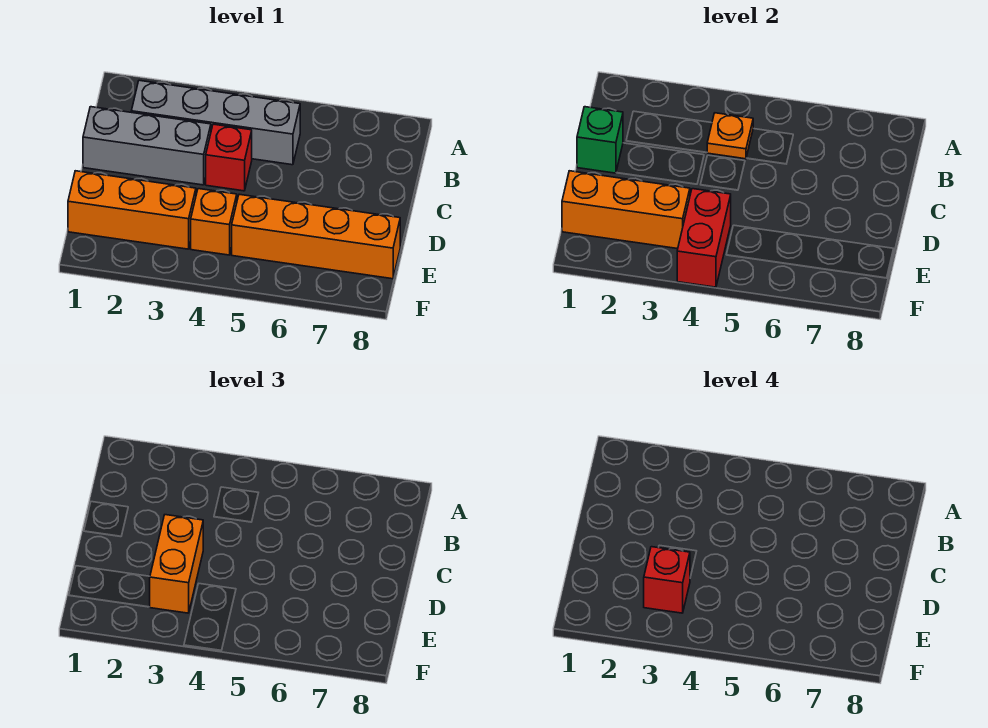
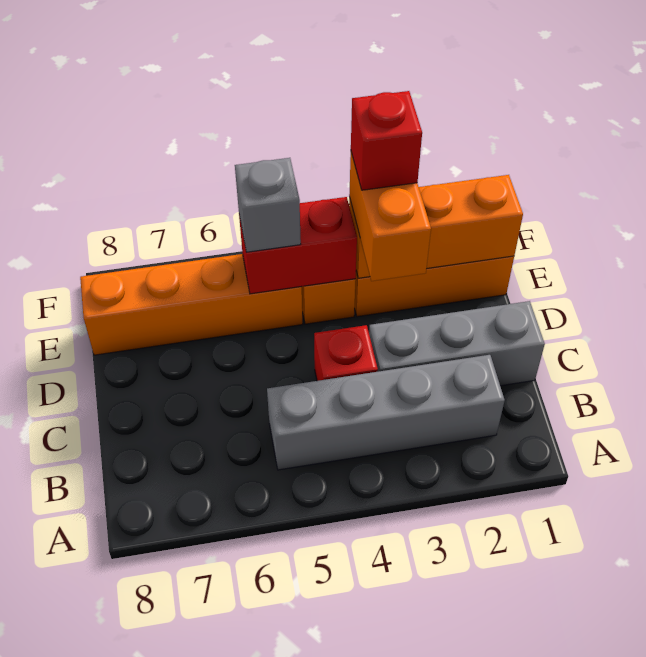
orange 1x1 plate [707,113,753,159] -> none
green 1x1 brick [577,107,623,173] -> none
red 1x2 brick [677,189,731,287] -> red 1x2 brick turned to [239,197,357,294]
none -> grey 1x1 brick [235,158,301,252]

